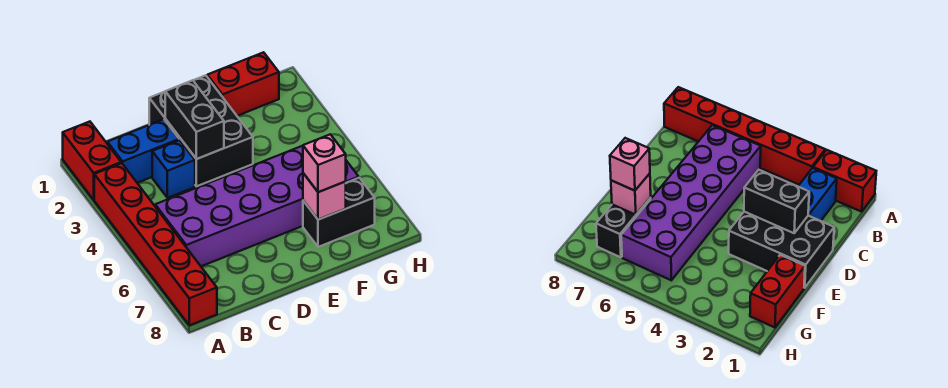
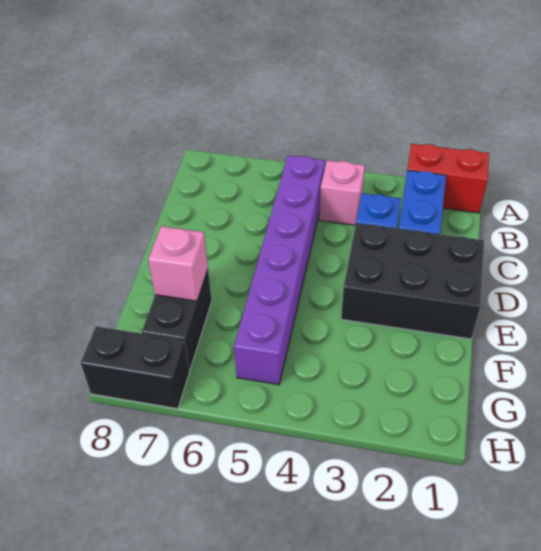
red 1x6 brick [94,163,217,325] -> none
purple 2x6 brick [155,146,359,266] -> purple 1x6 brick [234,156,325,385]
black 1x2 brick [165,80,224,159] -> black 1x2 brick moved to [81,326,190,409]
red 1x2 brick [207,52,279,116] -> none
pink 1x1 brick [303,134,346,192] -> pink 1x1 brick moved to [319,160,365,225]

